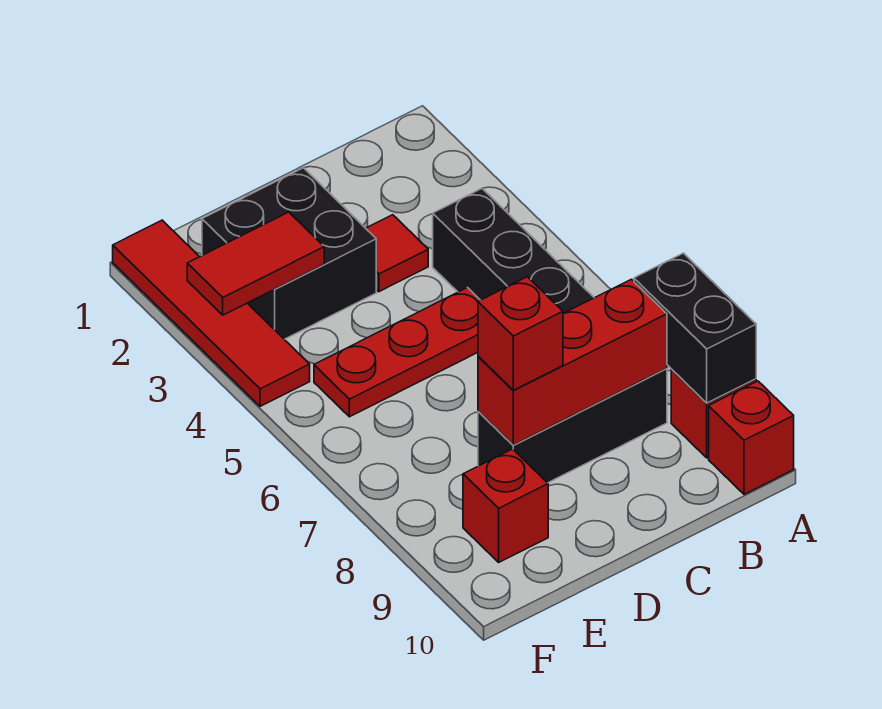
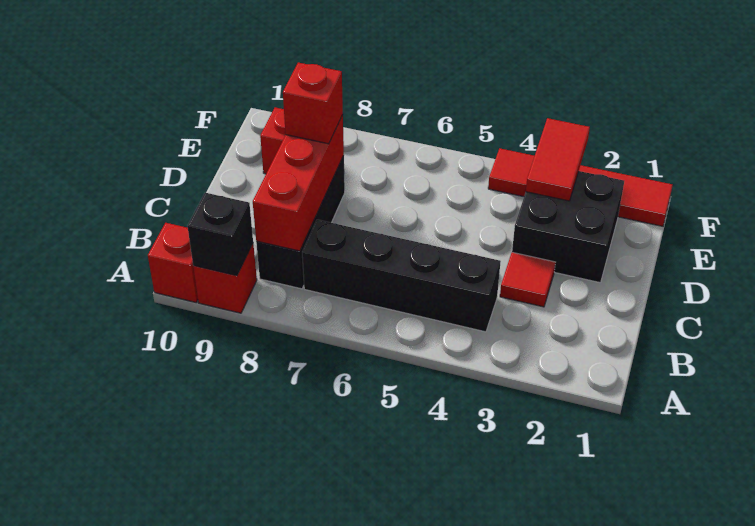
black 1x2 brick [634,253,756,403] -> black 1x1 brick [188,193,253,276]
red 1x3 plate [314,288,480,417] -> none

